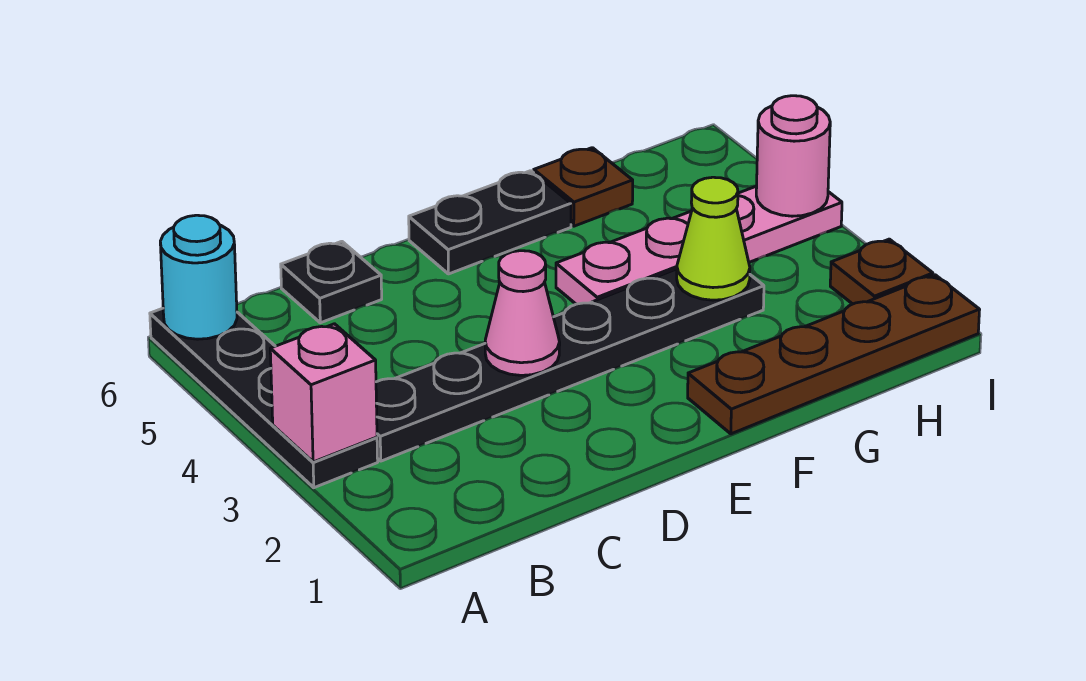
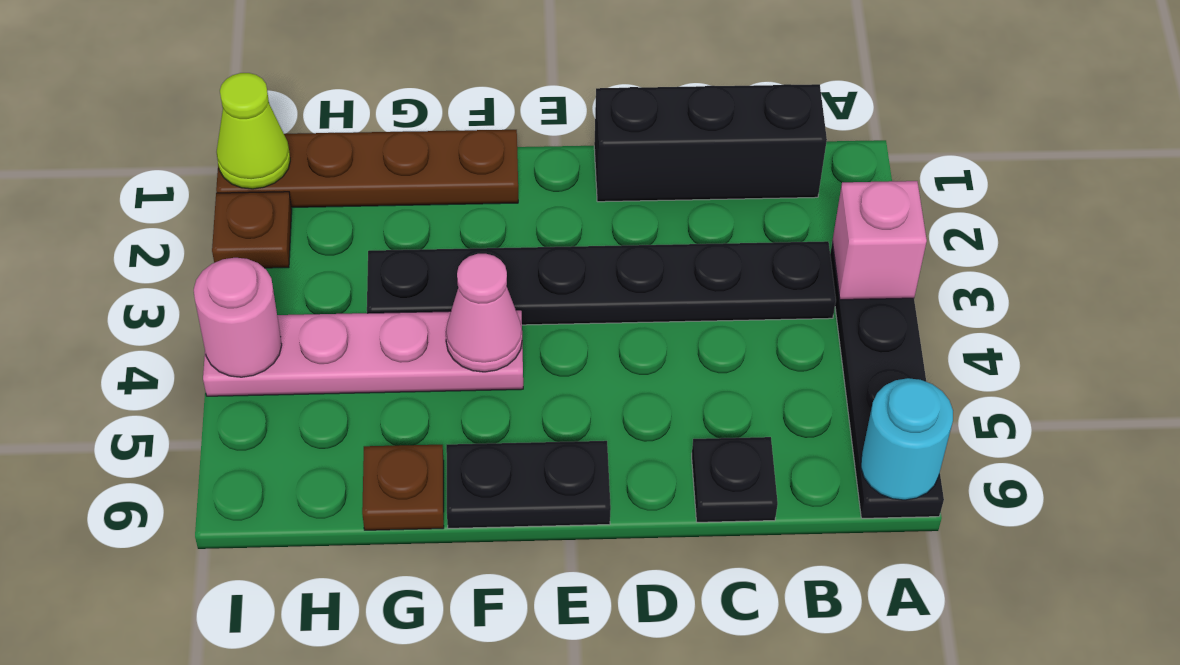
none -> black 1x3 brick [594,84,827,202]
pink 1x1 cone [485,251,560,375] -> pink 1x1 cone moved to [446,254,522,372]
lime 1x1 cone [677,177,750,300] -> lime 1x1 cone moved to [217,73,290,189]

